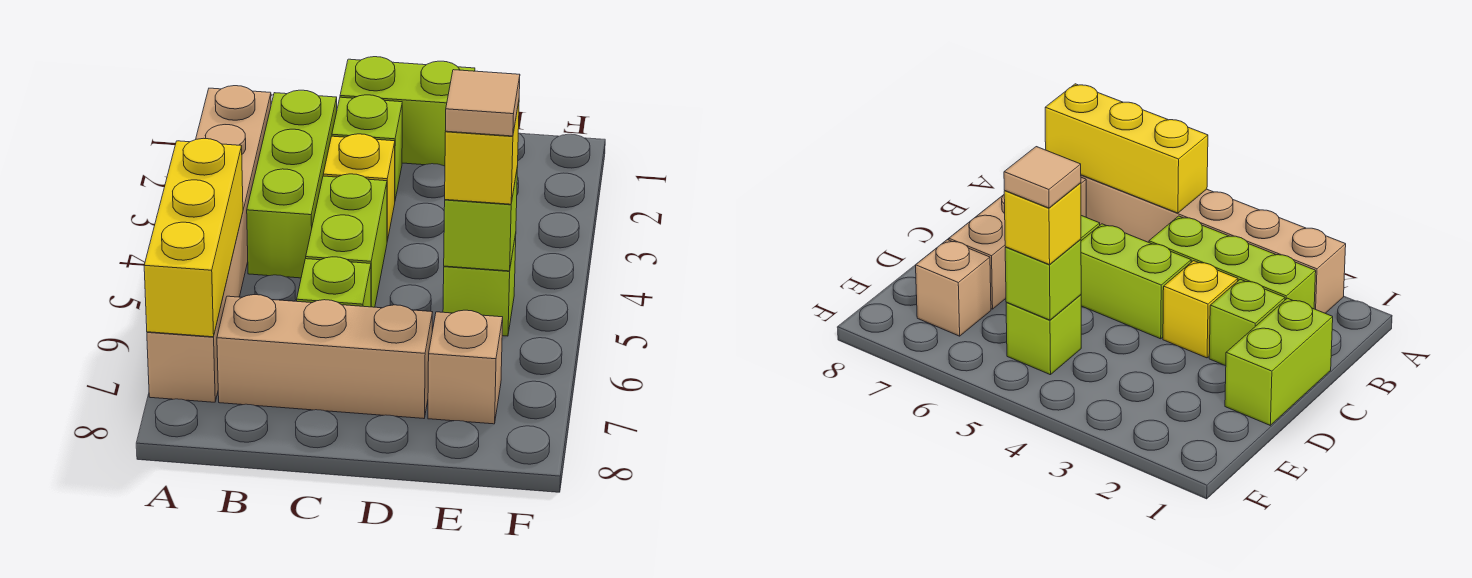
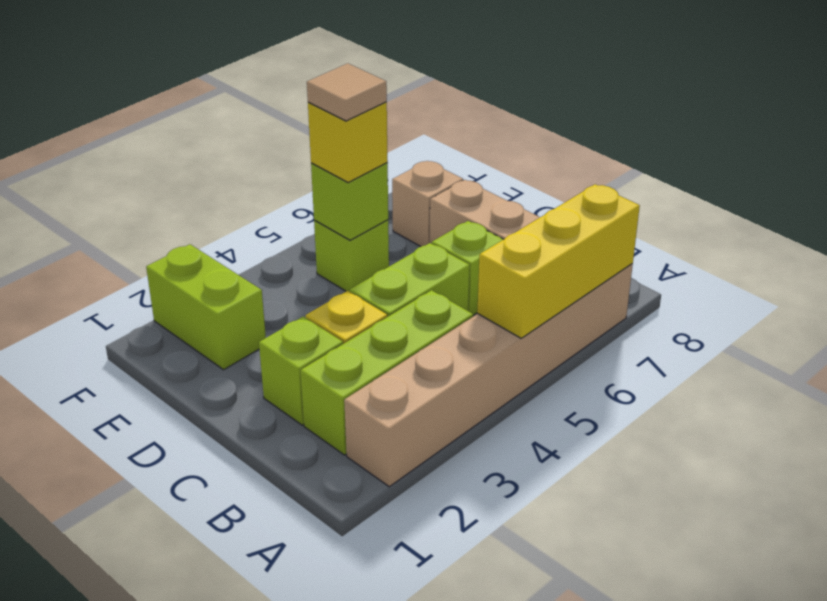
lime 1x2 brick [340,57,475,166] -> lime 1x2 brick moved to [146,244,266,370]

